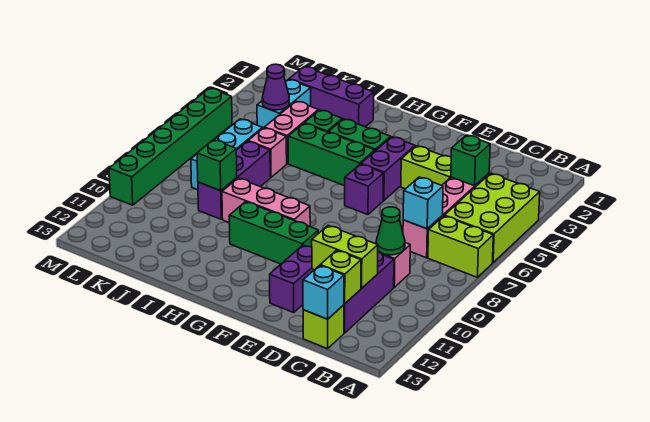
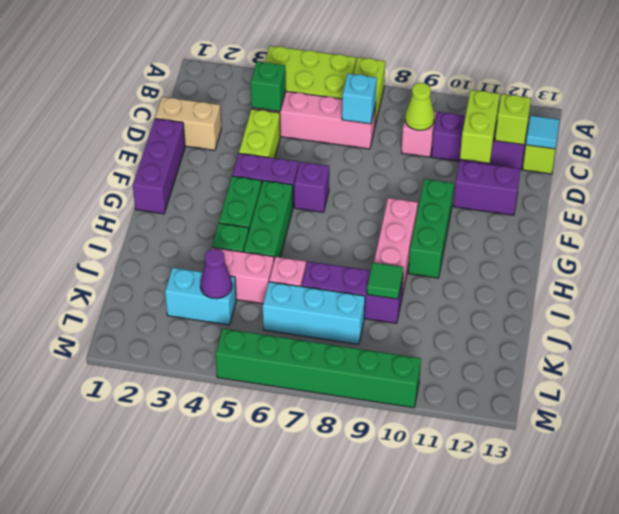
green 1x1 cone [376,207,405,255] -> lime 1x1 cone [405,83,434,130]
cyan 1x1 brick [303,265,344,319] -> cyan 1x1 tile [526,116,560,149]
none -> tan 1x2 brick [155,97,221,150]
purple 1x3 brick [289,67,374,127] -> purple 1x3 brick moved to [133,119,185,214]
green 1x1 brick [197,140,237,191] -> green 1x1 tile [367,263,404,299]

